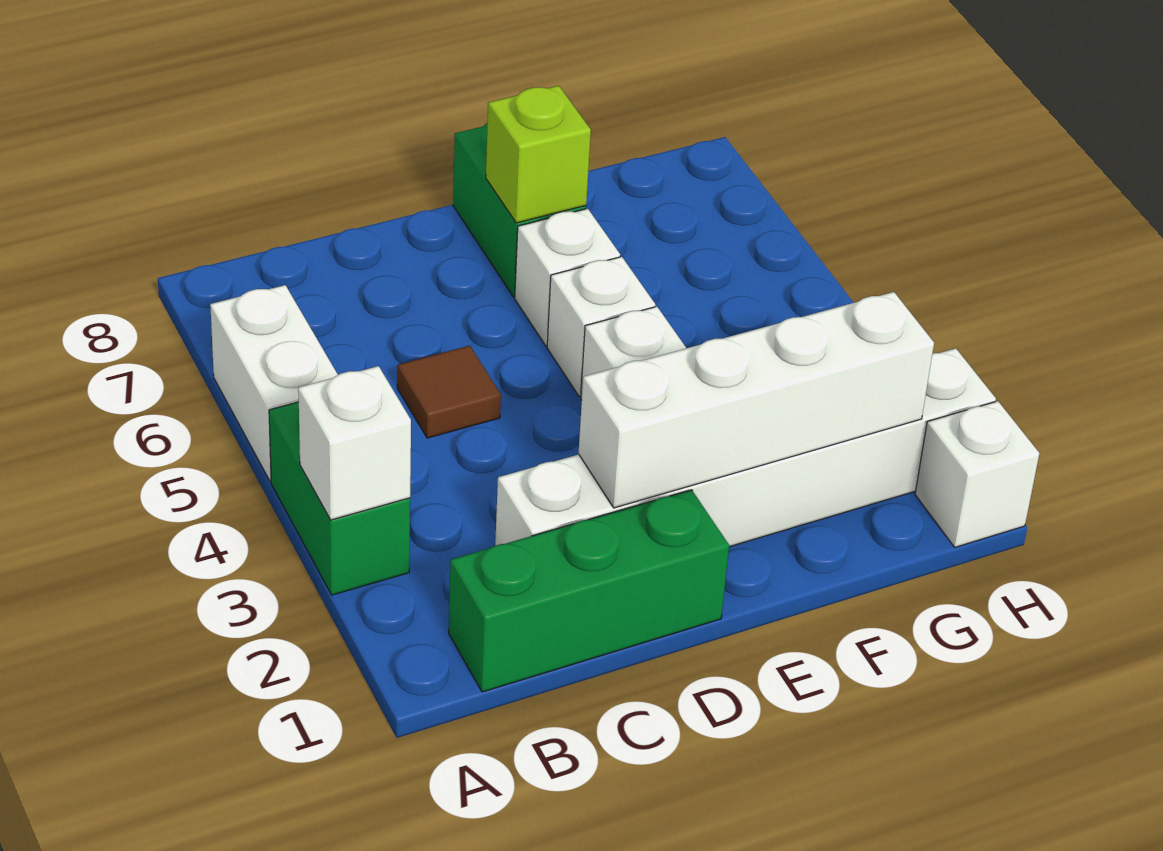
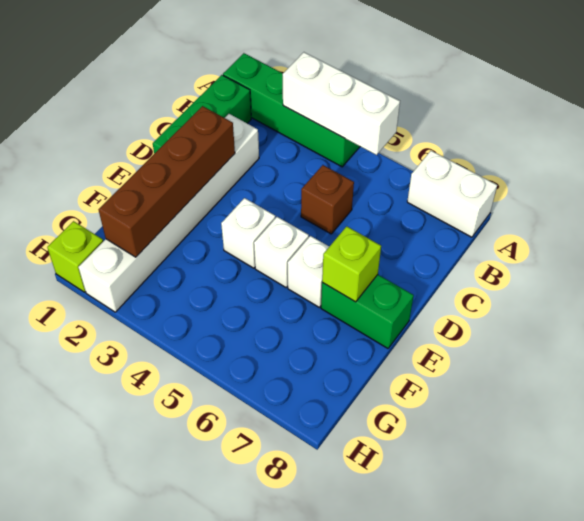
green 1x2 brick [269,402,410,595] -> green 1x4 brick [223,53,360,167]
white 1x1 brick [298,366,411,520] -> white 1x3 brick [283,52,400,155]
white 1x2 brick [210,285,338,481] -> white 1x2 brick moved to [407,151,497,237]
brown 1x1 tile [397,346,501,438] -> brown 1x1 brick [301,165,354,234]
white 1x4 brick [578,292,934,508] -> brown 1x4 brick [99,106,235,257]
white 1x1 brick [915,401,1039,547] -> lime 1x1 brick [47,221,103,292]

